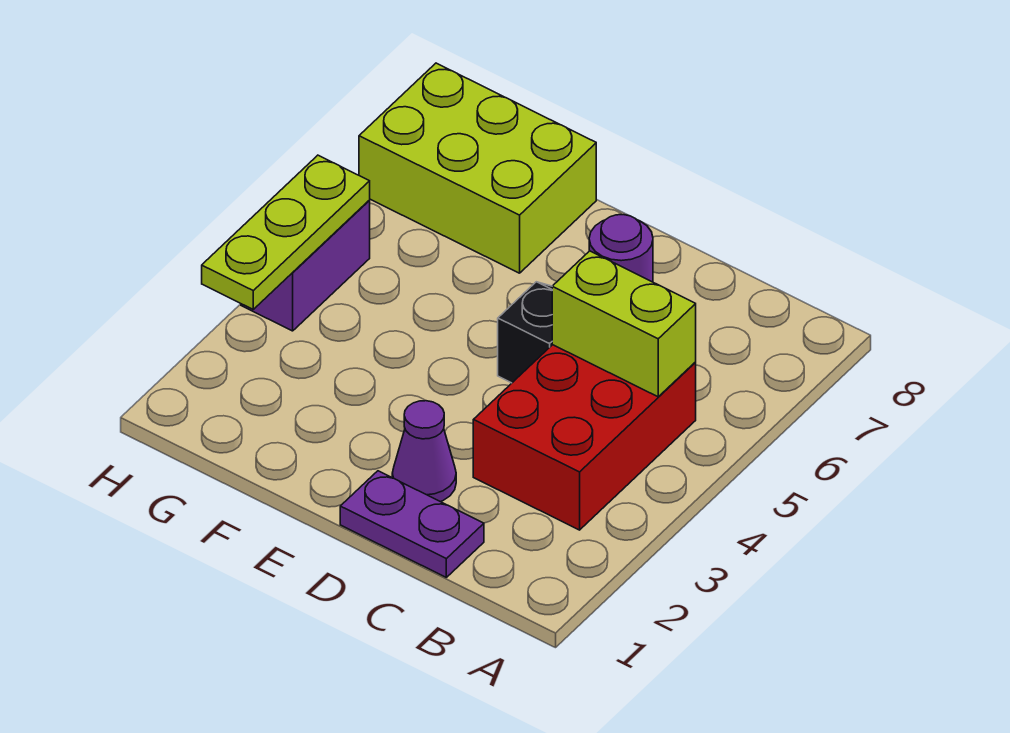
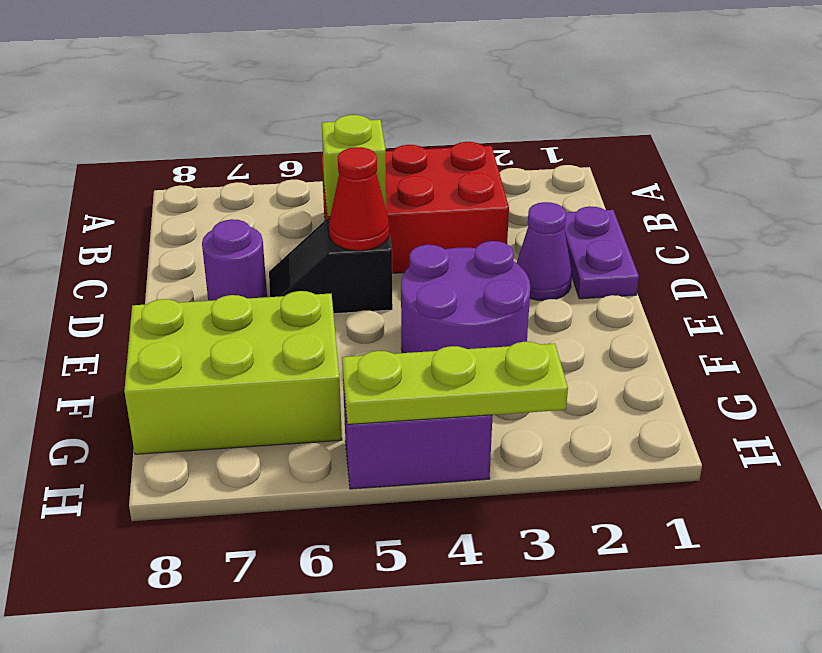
lime 1x2 brick [552,251,696,397] -> lime 1x1 brick [322,115,386,217]
none -> red 1x1 cone [329,147,389,251]
none -> purple 2x2 round brick [401,241,530,353]
lime 2x3 brick [359,63,596,273] -> lime 2x3 brick turned to [124,291,342,454]

